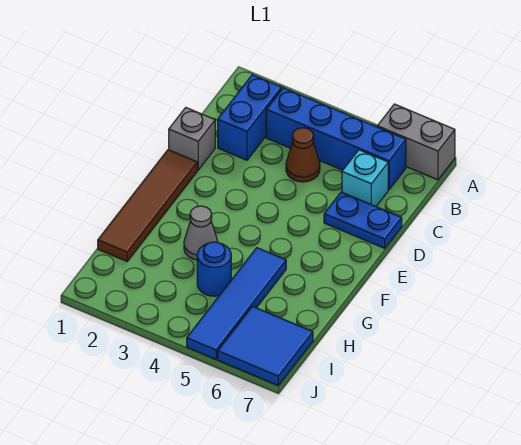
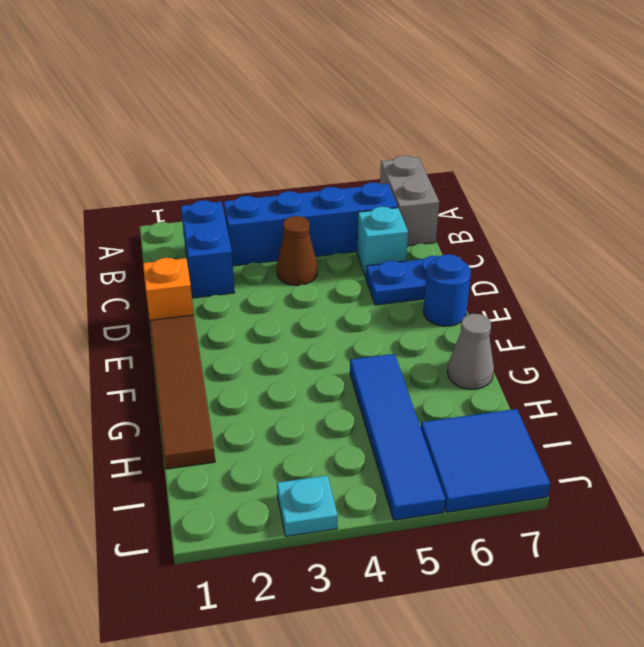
grey 1x2 brick [377,104,455,180] -> grey 1x2 brick turned to [380,156,439,246]
grey 1x1 brick [169,108,215,170] -> orange 1x1 brick [143,258,194,320]
grey 1x1 cone [184,206,218,260] -> grey 1x1 cone moved to [447,314,494,389]
blue 1x1 round brick [197,242,231,296] -> blue 1x1 round brick moved to [423,254,471,326]
none -> cyan 1x1 plate [277,475,338,536]

